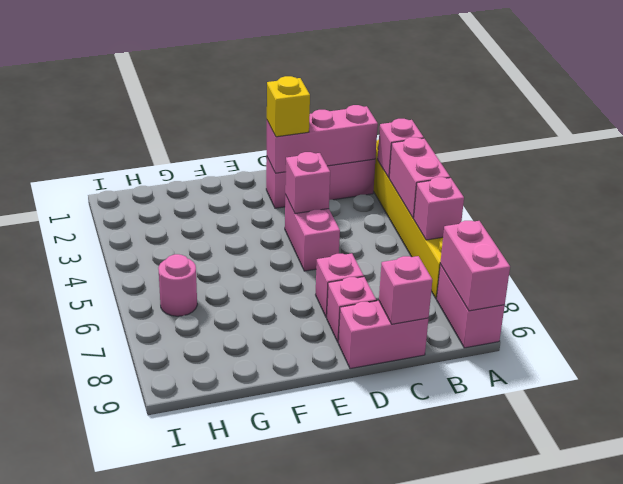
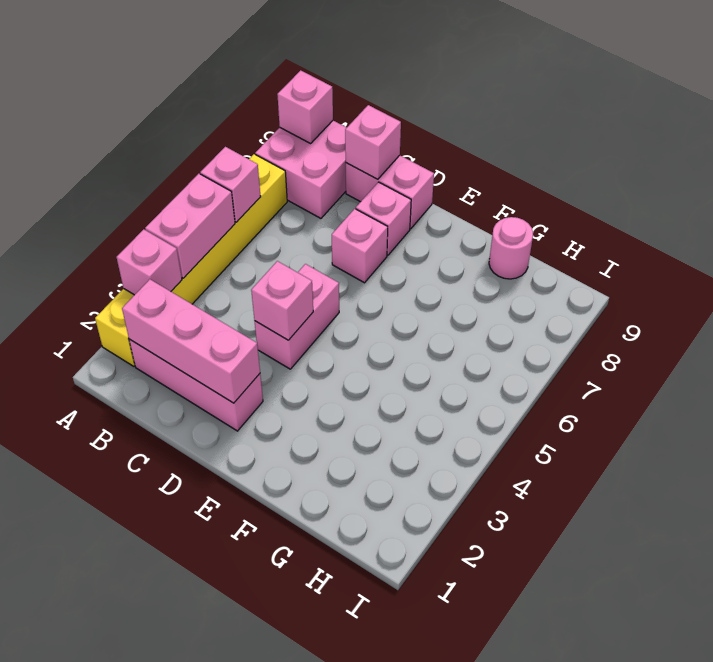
pink 1x2 brick [437,265,505,348] -> pink 2x2 brick [255,121,347,218]
pink 1x2 brick [440,221,510,311] -> pink 1x1 brick [277,70,333,143]
yellow 1x1 brick [267,76,310,137] -> none
pink 1x1 round brick [158,254,197,316] -> pink 1x1 round brick moved to [489,217,533,279]

